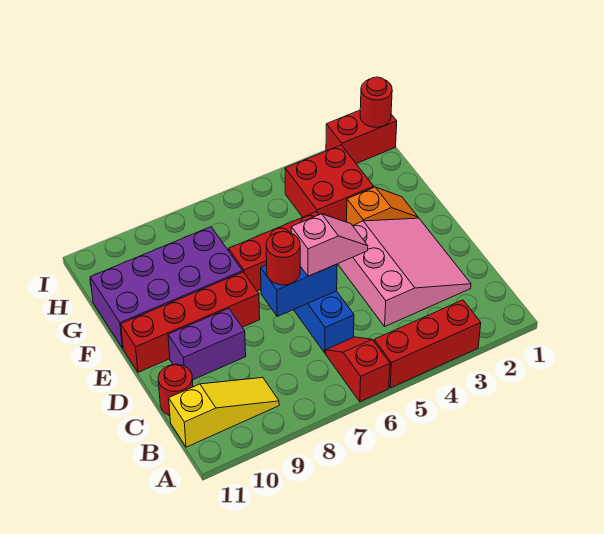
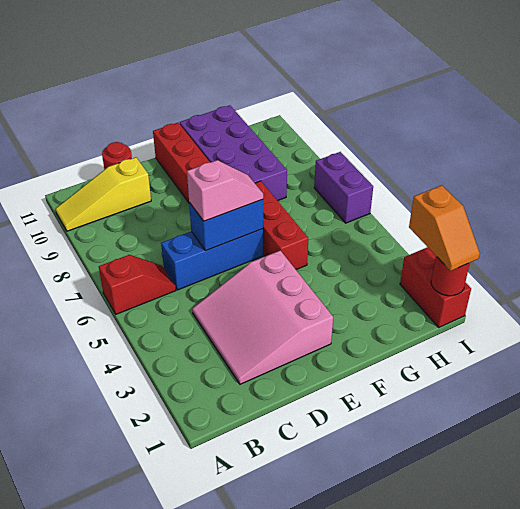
red 1x3 brick [374,300,481,388] -> none
yellow 1x3 slope [169,378,279,447] -> yellow 1x3 slope turned to [56,157,151,231]
pink 3x3 slope [338,218,471,326] -> pink 3x3 slope turned to [192,251,333,384]
pink 1x2 slope [291,214,368,276] -> pink 1x2 slope turned to [187,160,263,221]
blue 1x2 brick [261,264,337,316] -> blue 1x2 brick turned to [189,200,263,251]
red 1x1 round brick [266,232,300,285] -> none
purple 1x2 brick [168,308,246,380] -> purple 1x2 brick moved to [314,152,373,223]
orange 1x2 slope [346,187,418,226] -> orange 1x2 slope moved to [409,185,480,271]
red 2x2 brick [285,145,374,222] -> none

